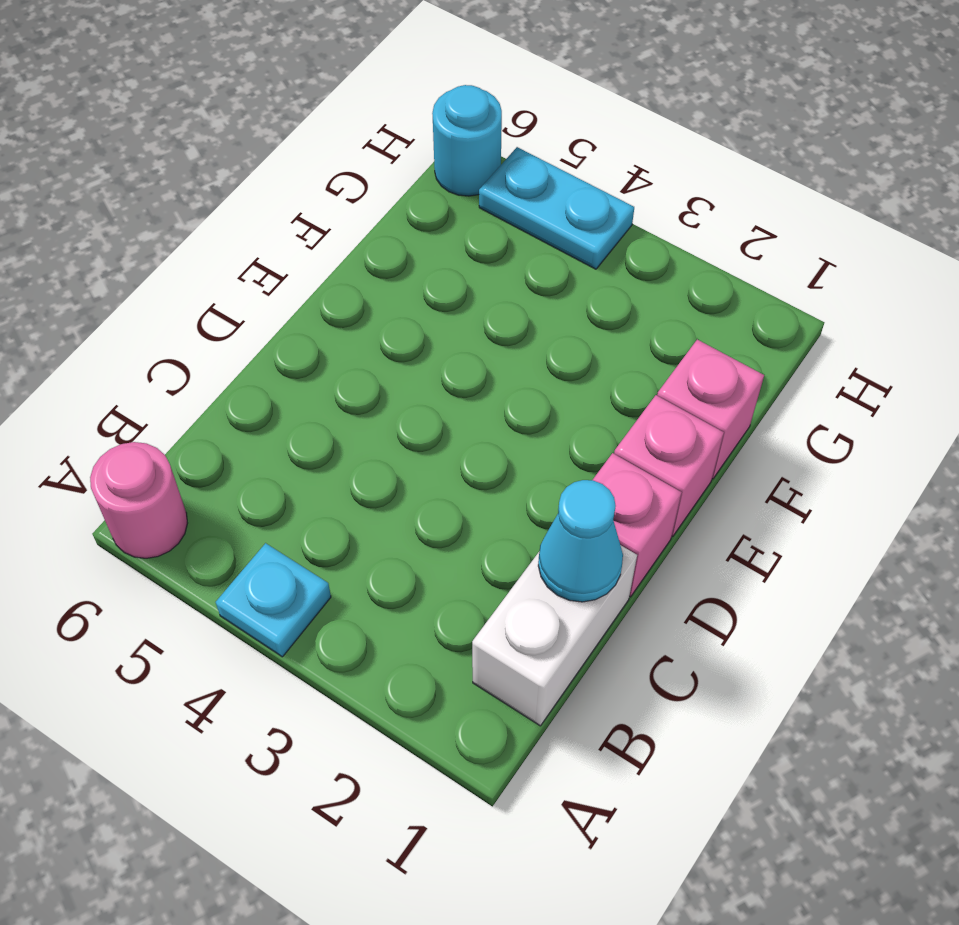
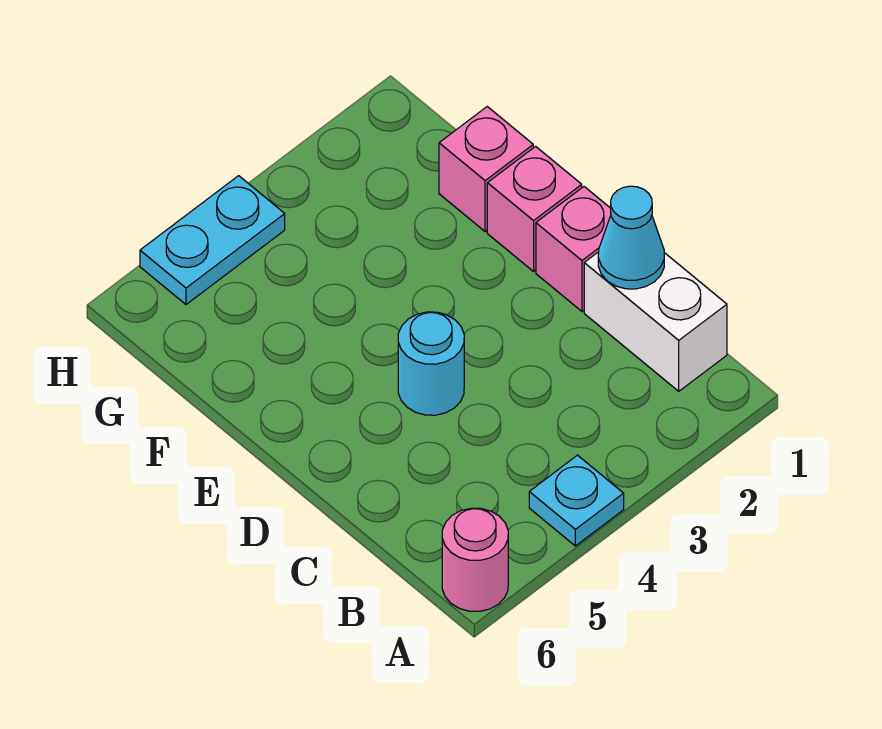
cyan 1x1 round brick [432,85,502,196] -> cyan 1x1 round brick moved to [398,312,464,415]

